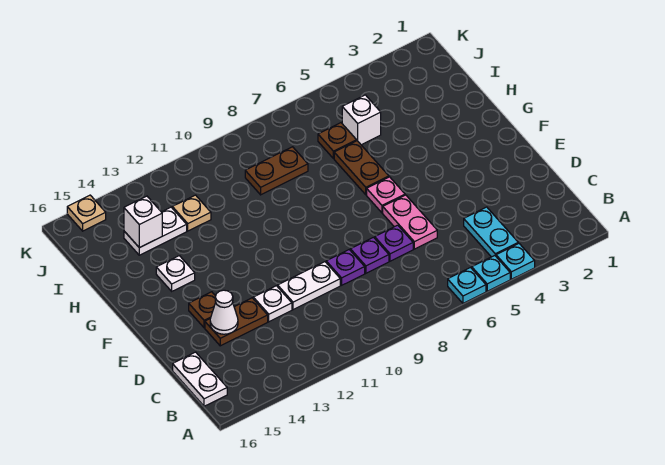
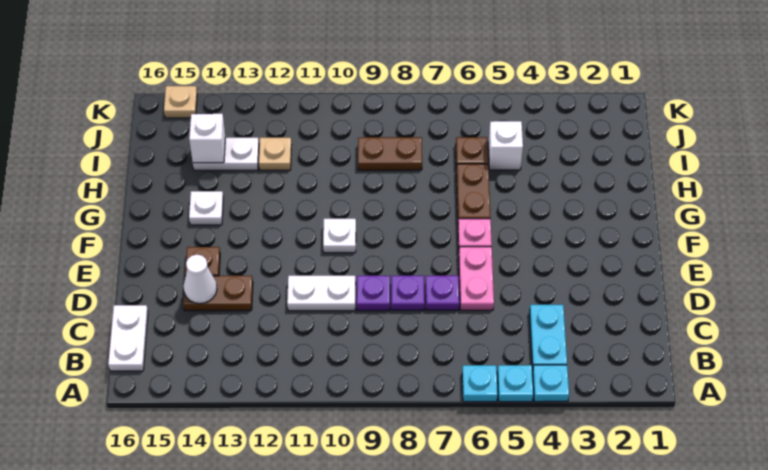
white 1x1 plate [253,286,292,322] -> white 1x1 plate moved to [323,219,356,253]

